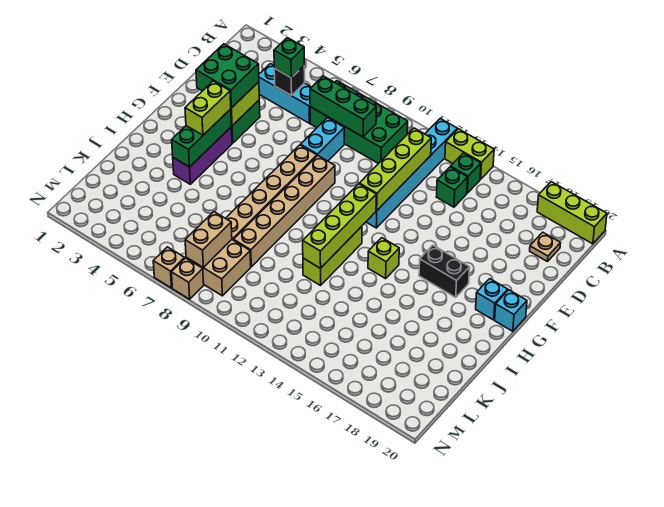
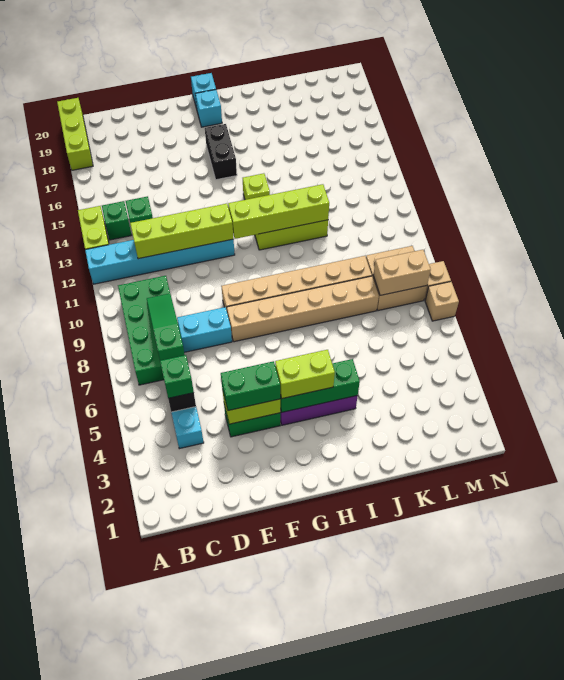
green 1x3 brick [310,76,376,137] -> green 1x3 slope [147,293,185,361]
tan 1x1 plate [530,232,561,262] -> none
green 2x2 brick [196,44,259,108] -> green 1x2 brick [221,361,280,411]

